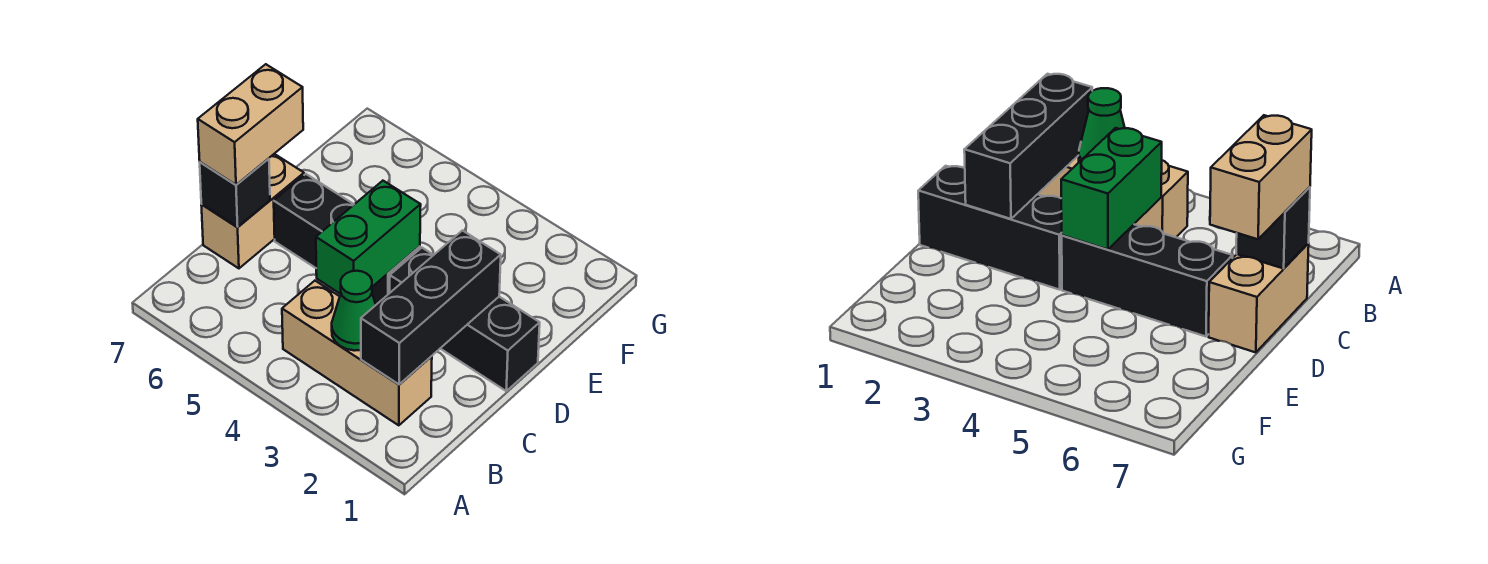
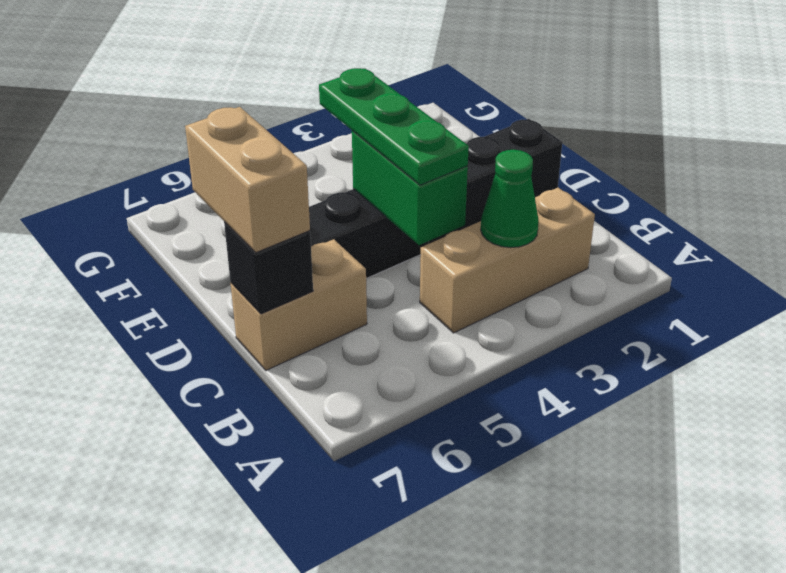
black 1x3 brick [361,231,501,384] -> none
none -> green 1x3 plate [319,68,469,185]
tan 1x2 brick [201,154,304,268] -> tan 1x2 brick turned to [231,239,367,370]

